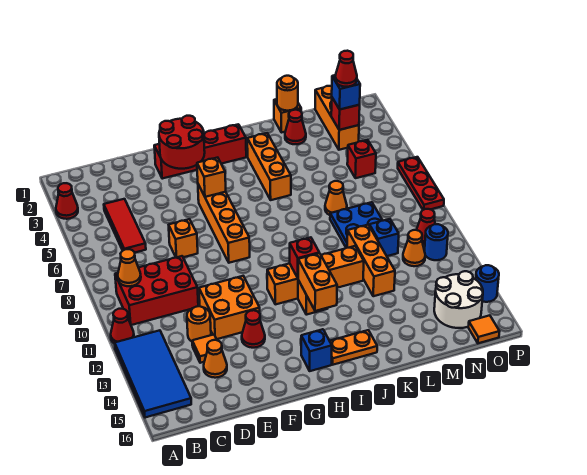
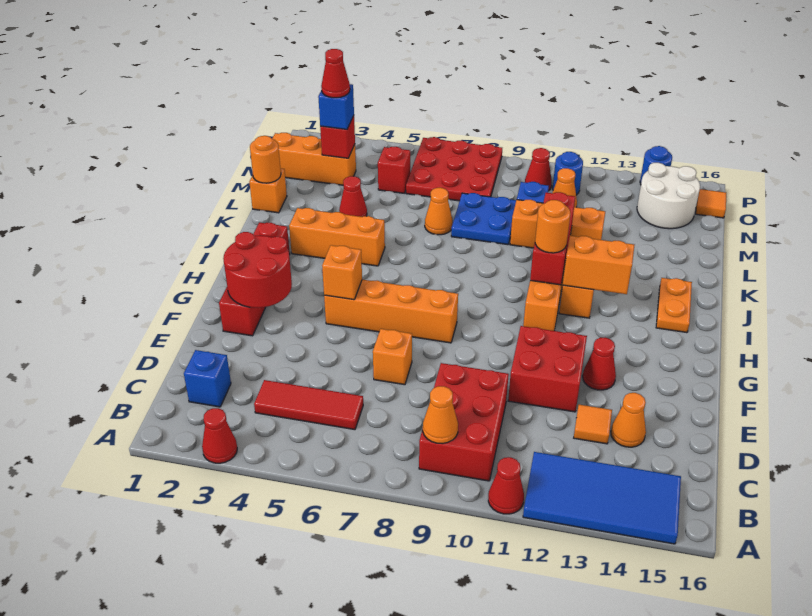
orange 1x1 round brick [187,306,211,341] -> orange 1x1 round brick moved to [535,200,570,253]
orange 2x2 brick [199,276,260,339] -> red 2x2 brick [508,326,587,412]
blue 1x1 brick [301,329,332,371] -> blue 1x1 brick moved to [184,350,231,407]
red 1x1 brick [290,237,319,278] -> red 1x3 brick [530,192,575,285]
red 1x1 cone [285,110,306,144] -> red 1x1 cone moved to [339,176,367,217]
red 1x3 plate [398,157,444,210] -> red 3x3 plate [406,137,502,201]

